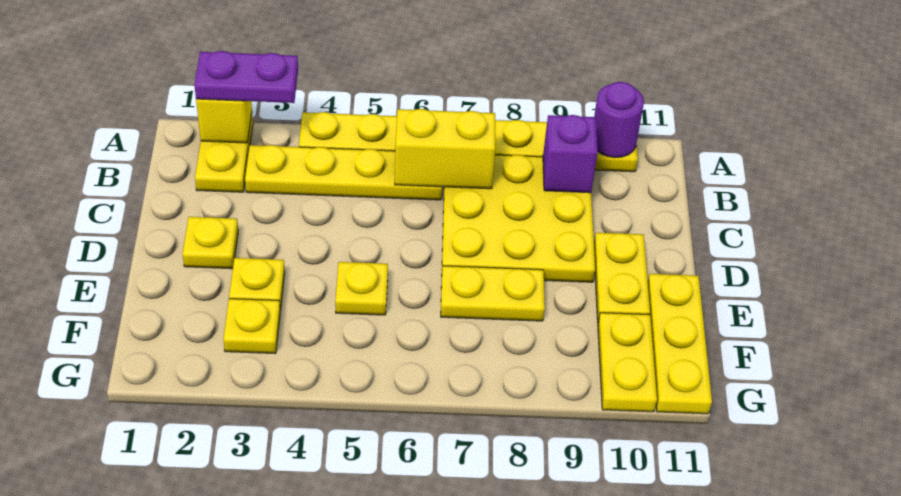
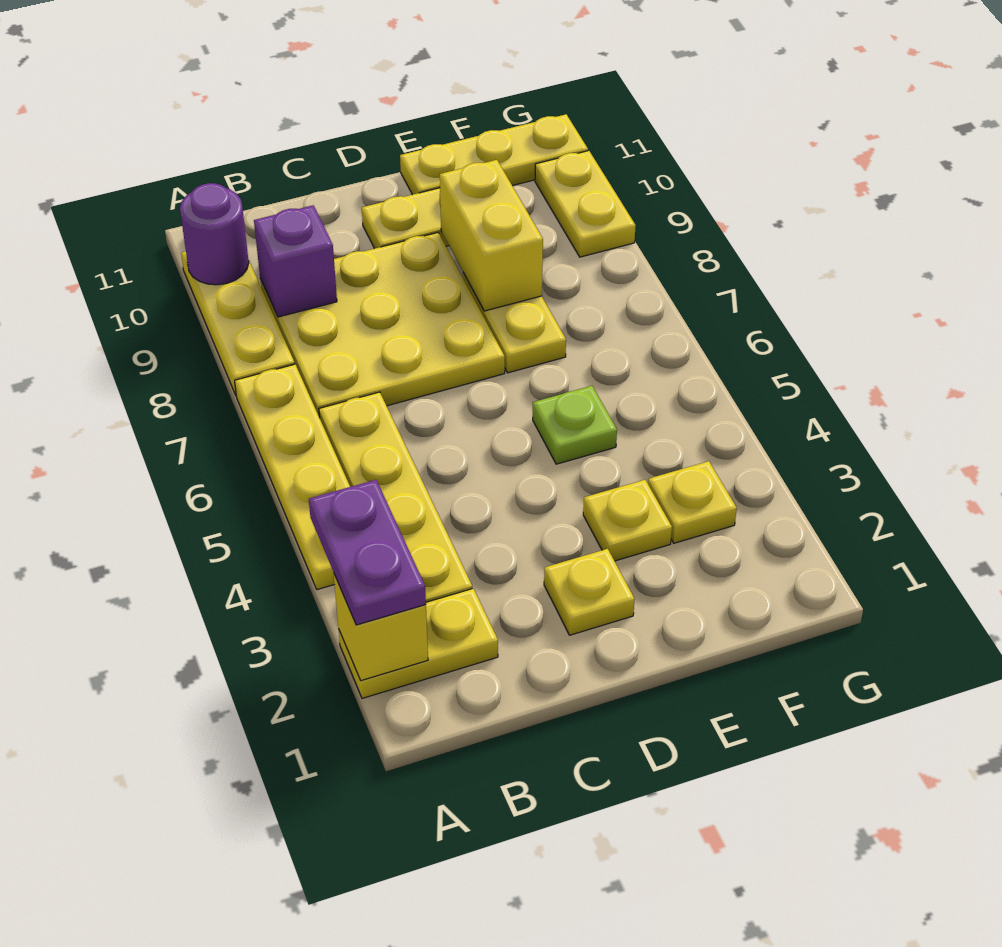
yellow 1x2 brick [395,109,495,189] -> yellow 1x2 brick moved to [440,160,543,311]
yellow 1x1 plate [335,262,388,315] -> lime 1x1 plate [533,386,617,464]
yellow 1x2 plate [598,313,657,412] -> yellow 1x2 plate turned to [535,151,636,257]

